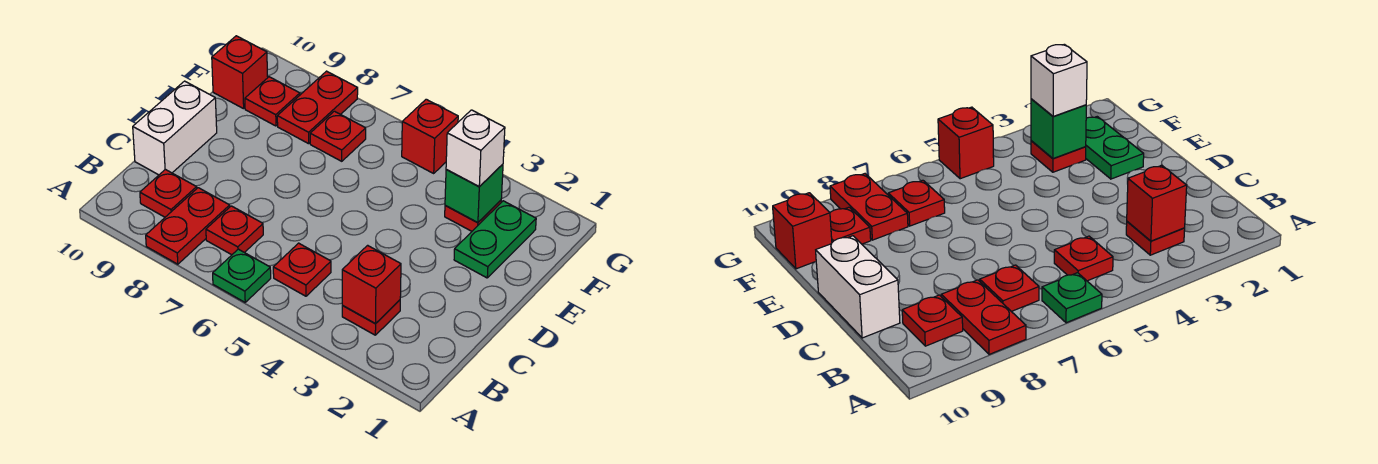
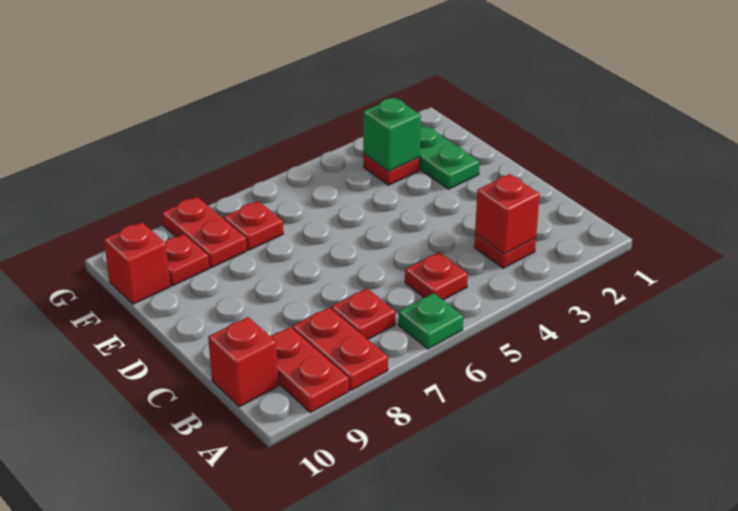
red 1x1 plate [140,170,197,217] -> red 1x2 plate [271,327,349,412]
white 1x2 brick [133,81,217,175] -> none
white 1x1 brick [446,110,505,187] -> none
red 1x1 brick [402,99,458,173] -> red 1x1 brick moved to [208,317,278,407]

